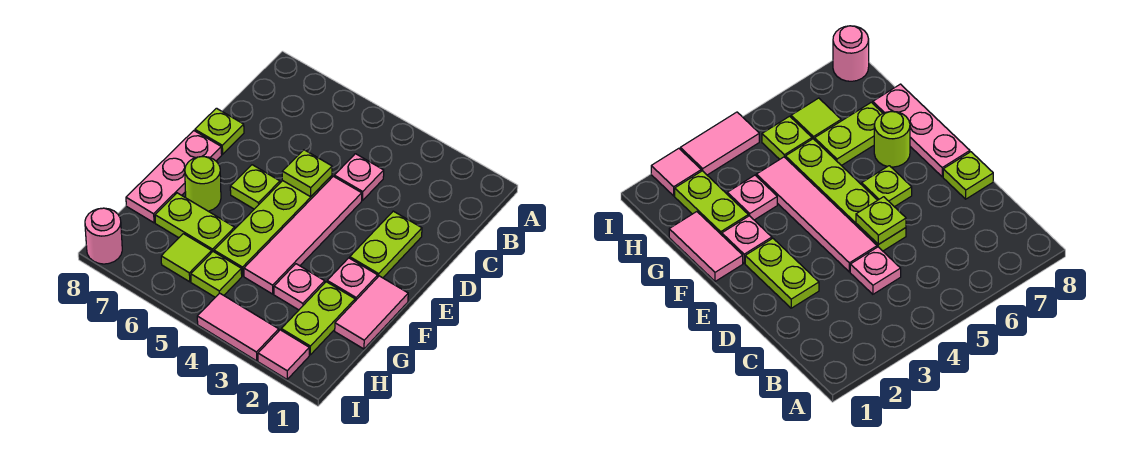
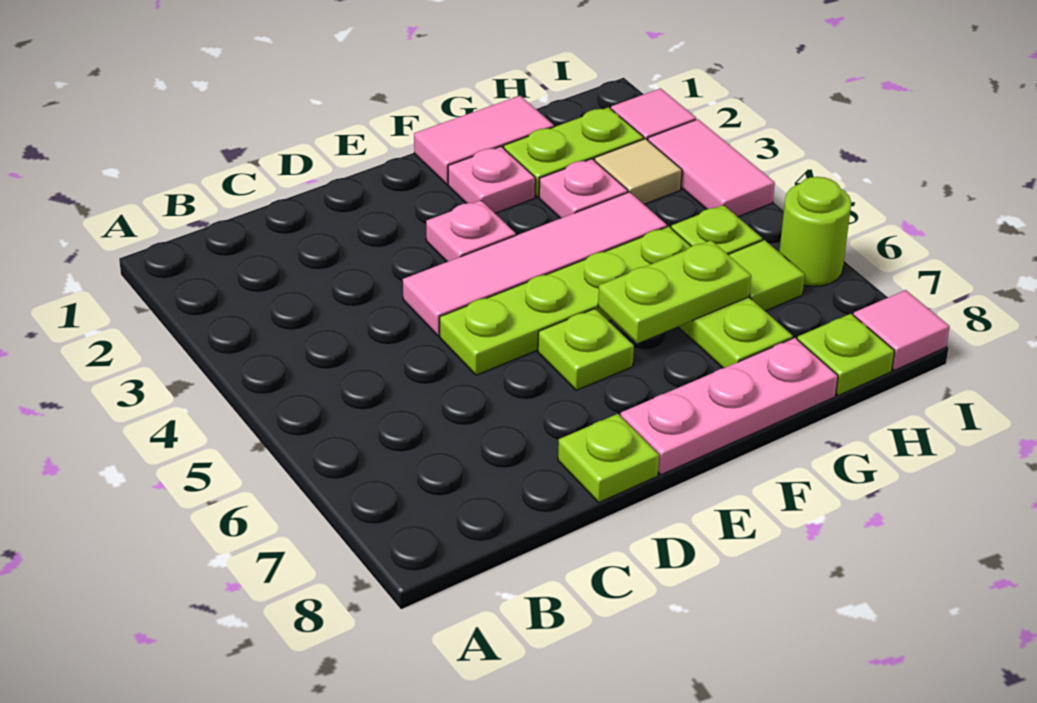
pink 1x1 plate [334,154,384,201] -> pink 1x1 plate moved to [426,200,516,262]
lime 1x2 plate [350,211,422,278] -> lime 1x2 plate moved to [598,240,751,343]
lime 1x1 plate [282,150,332,197] -> lime 1x1 plate moved to [797,314,894,395]
lime 1x1 round brick [185,156,221,211] -> lime 1x1 round brick moved to [779,177,851,286]
none -> tan 1x1 tile [594,139,682,204]
pink 1x1 round brick [85,208,122,264] -> pink 1x1 tile [853,290,950,370]

